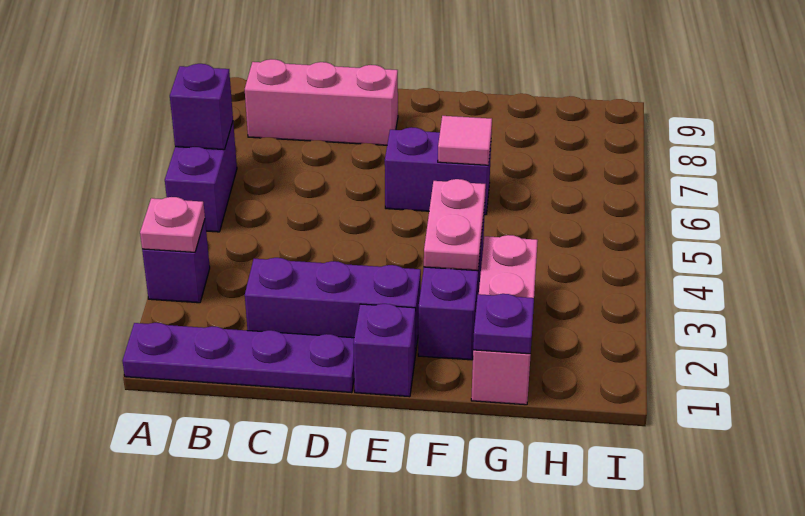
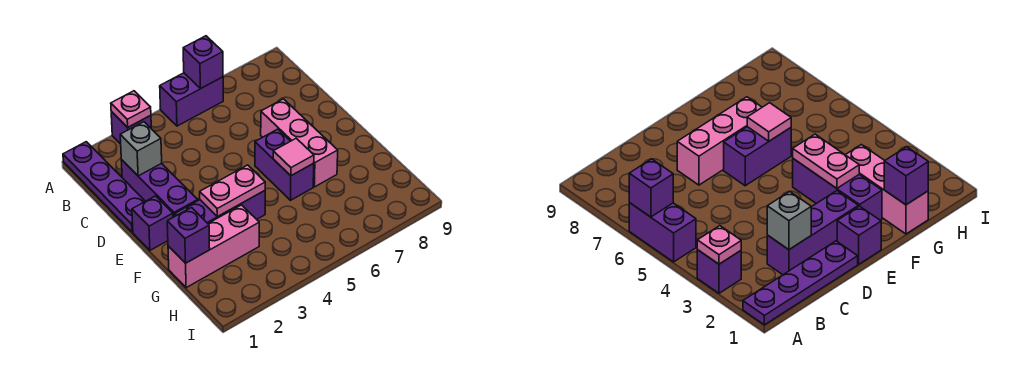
pink 1x3 brick [245,59,398,145] -> pink 1x3 brick moved to [261,99,338,187]
none -> grey 1x1 brick [120,122,162,176]
purple 1x1 plate [473,294,534,354] -> purple 1x1 brick [167,208,210,263]

